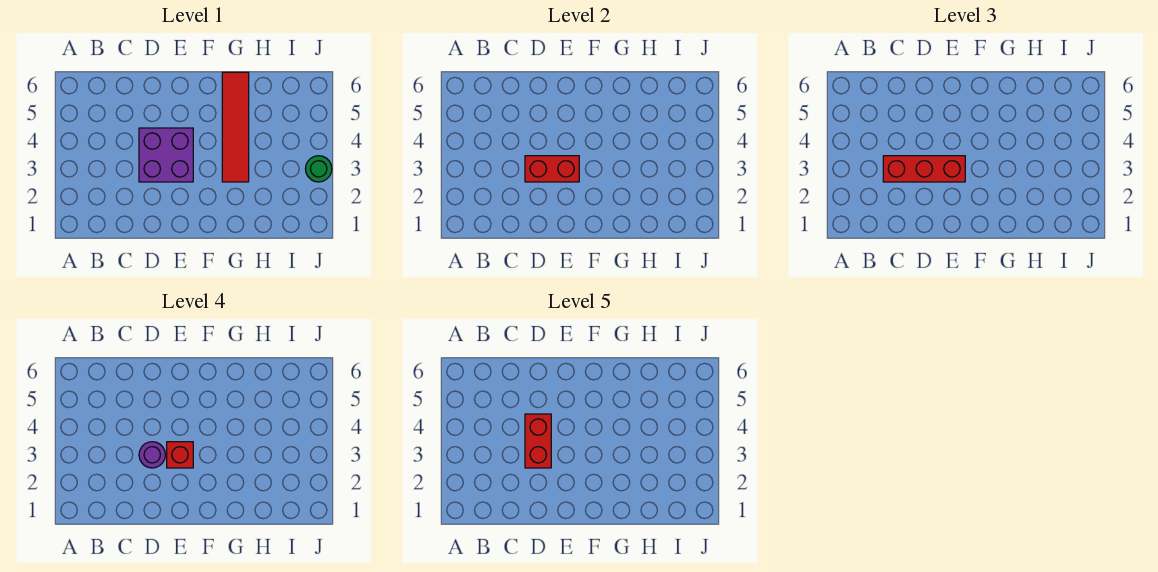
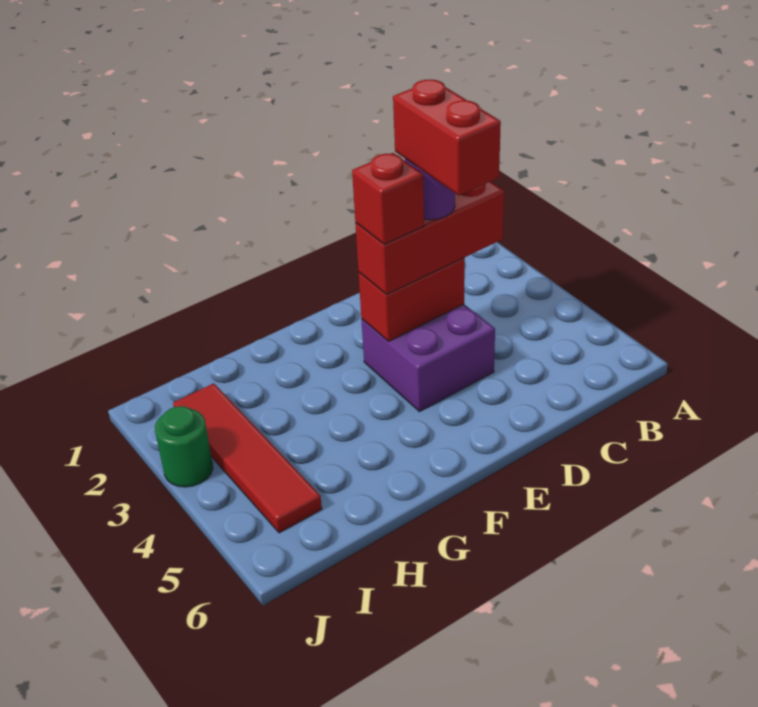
red 1x4 tile [222,72,249,182] -> red 1x4 tile moved to [173,383,322,533]

